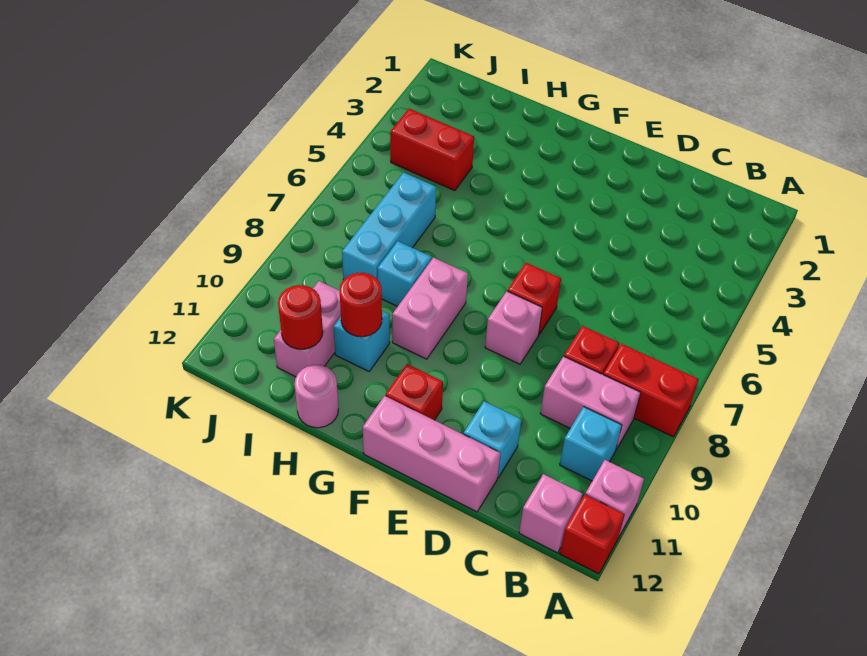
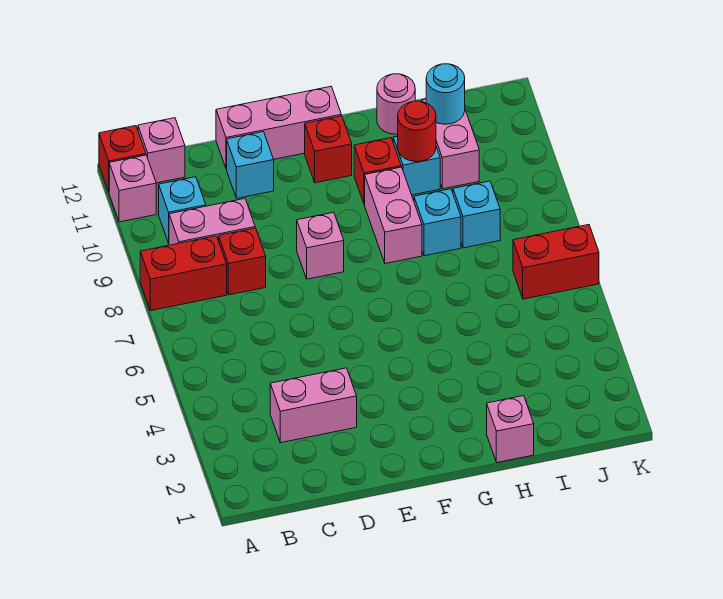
none -> pink 1x2 brick [270,368,357,443]
red 1x1 brick [508,263,561,334] -> red 1x1 brick moved to [354,138,401,205]
none -> pink 1x1 brick [487,396,534,462]
red 1x2 brick [390,109,474,191] -> red 1x2 brick moved to [513,225,599,299]
cyan 1x3 brick [342,172,436,280] -> cyan 1x1 brick [453,181,500,248]
red 1x1 round brick [278,285,323,349] -> cyan 1x1 round brick [426,64,465,124]

